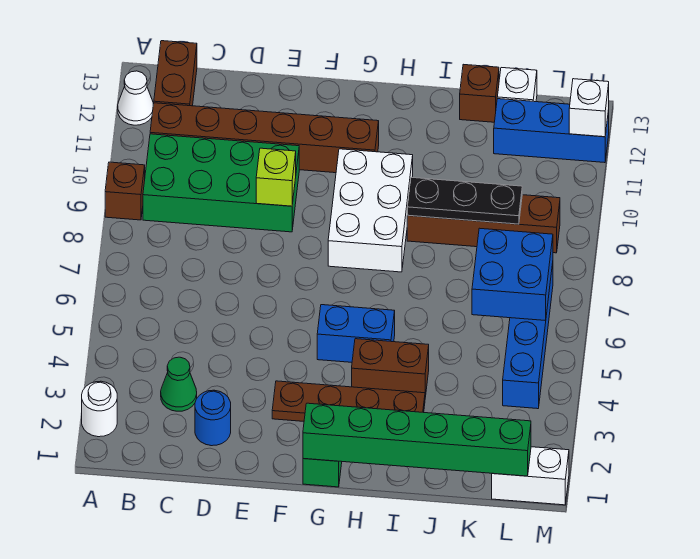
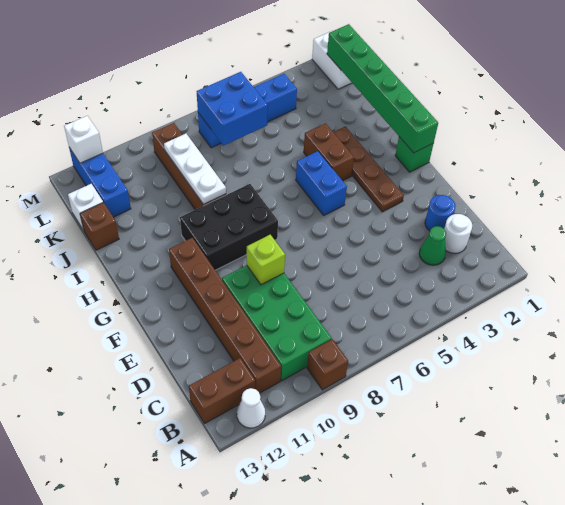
white 1x1 round brick [82,381,117,437] -> white 1x1 round brick moved to [444,214,472,253]
white 2x3 brick [328,149,413,272] -> black 2x3 brick [180,184,278,270]
black 1x3 plate [407,177,522,224] -> white 1x3 plate [164,134,226,205]

